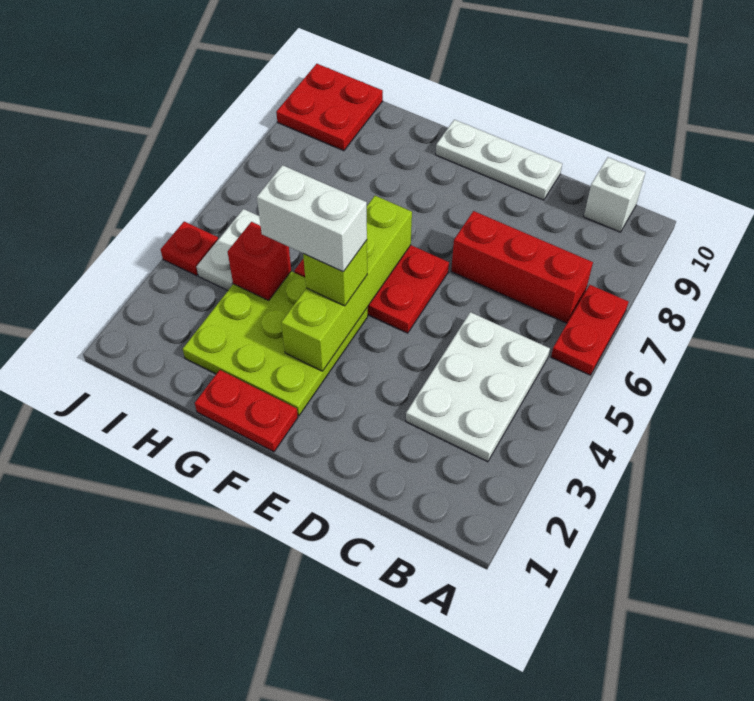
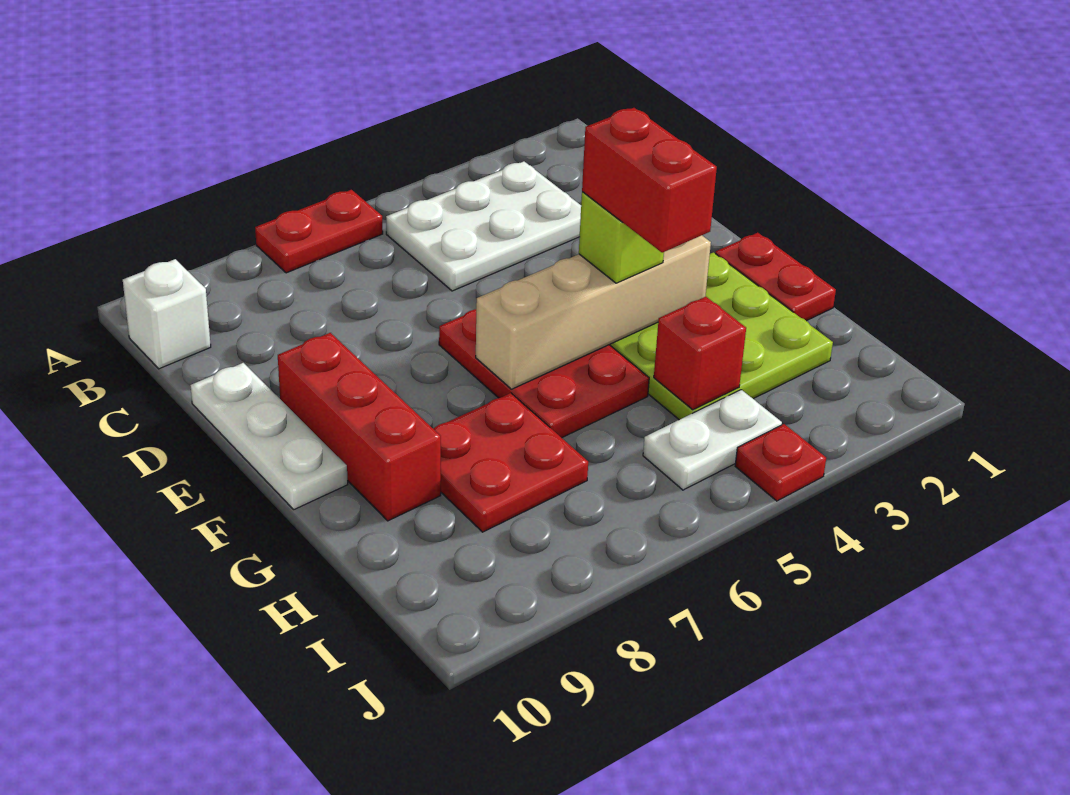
red 1x3 brick [451,211,593,323] -> red 1x3 brick moved to [278,333,441,521]
lime 1x4 brick [281,196,412,371] -> tan 1x4 brick [476,235,711,389]
white 1x2 brick [257,165,367,272] -> red 1x2 brick [582,108,717,253]
red 2x2 plate [276,64,383,151] -> red 2x2 plate moved to [434,393,588,532]

